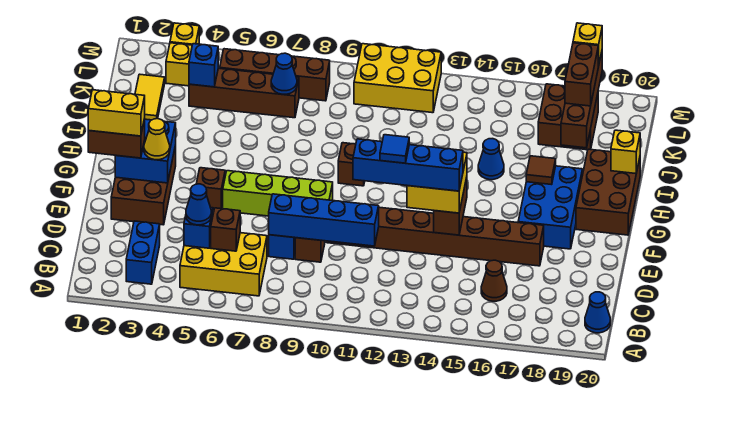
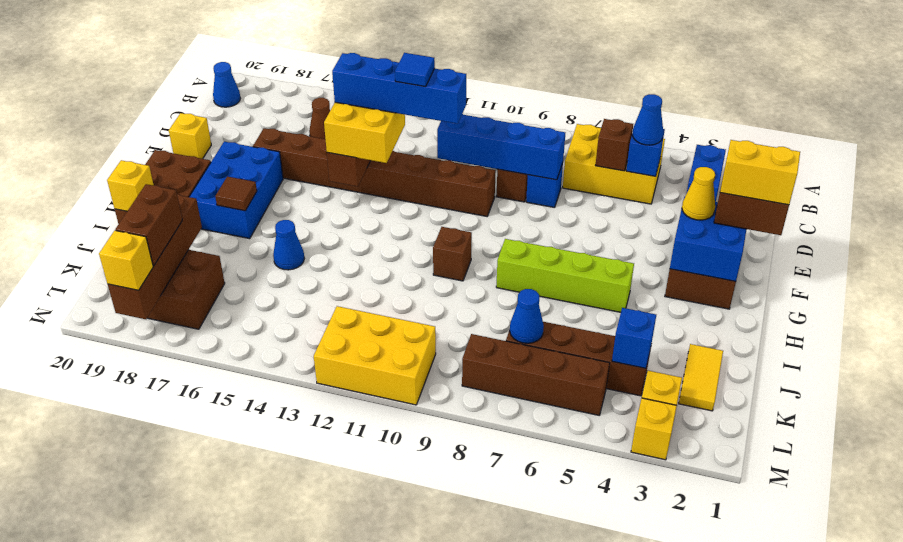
none -> yellow 1x1 brick [169,113,211,159]
brown 1x1 brick [196,168,225,210] -> none
lime 1x4 brick [223,171,333,216] -> lime 1x4 brick moved to [496,239,634,312]

